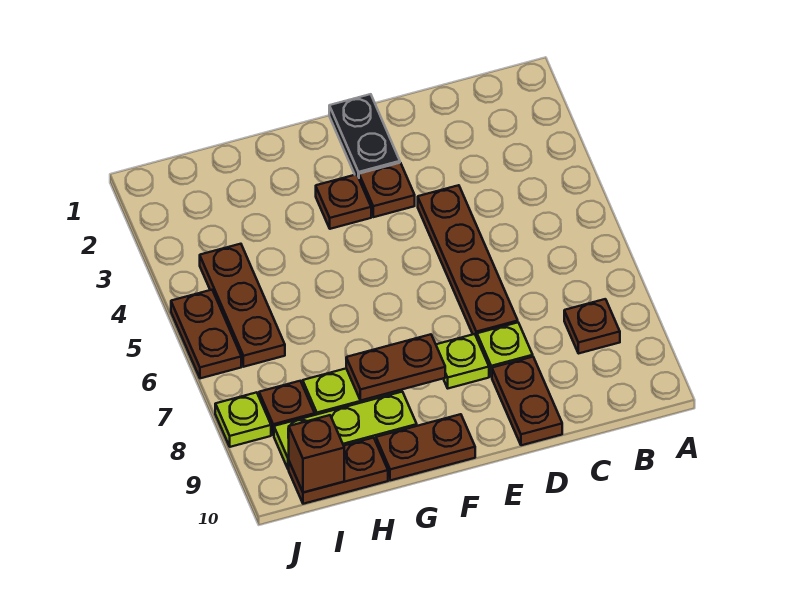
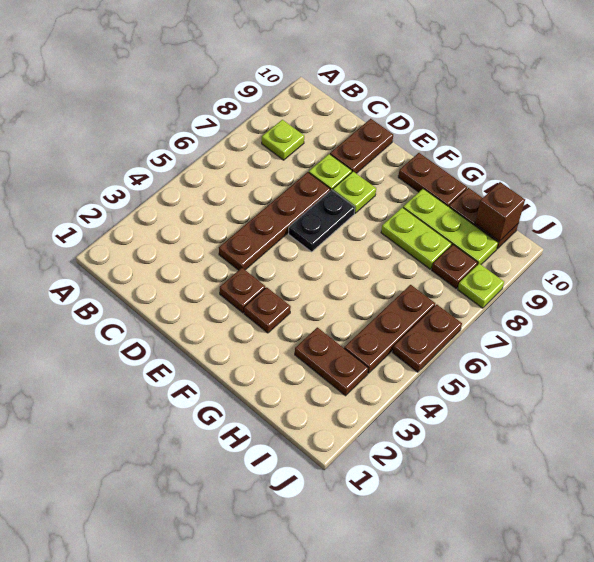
brown 1x1 plate [564,299,620,354] -> lime 1x1 plate [262,120,304,160]
black 1x2 plate [329,94,400,178] -> black 1x2 plate moved to [289,190,355,252]
brown 1x2 plate [346,334,445,400] -> brown 1x2 plate moved to [295,327,368,396]

